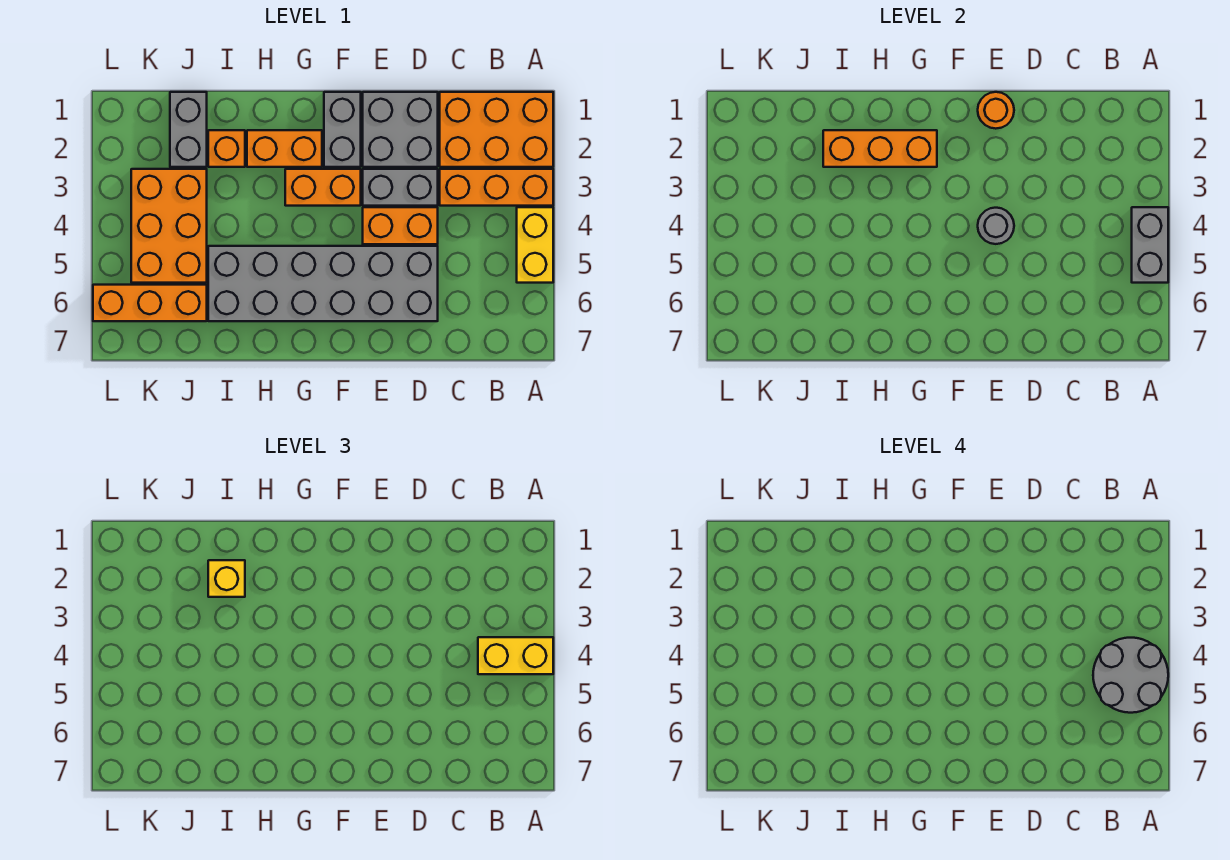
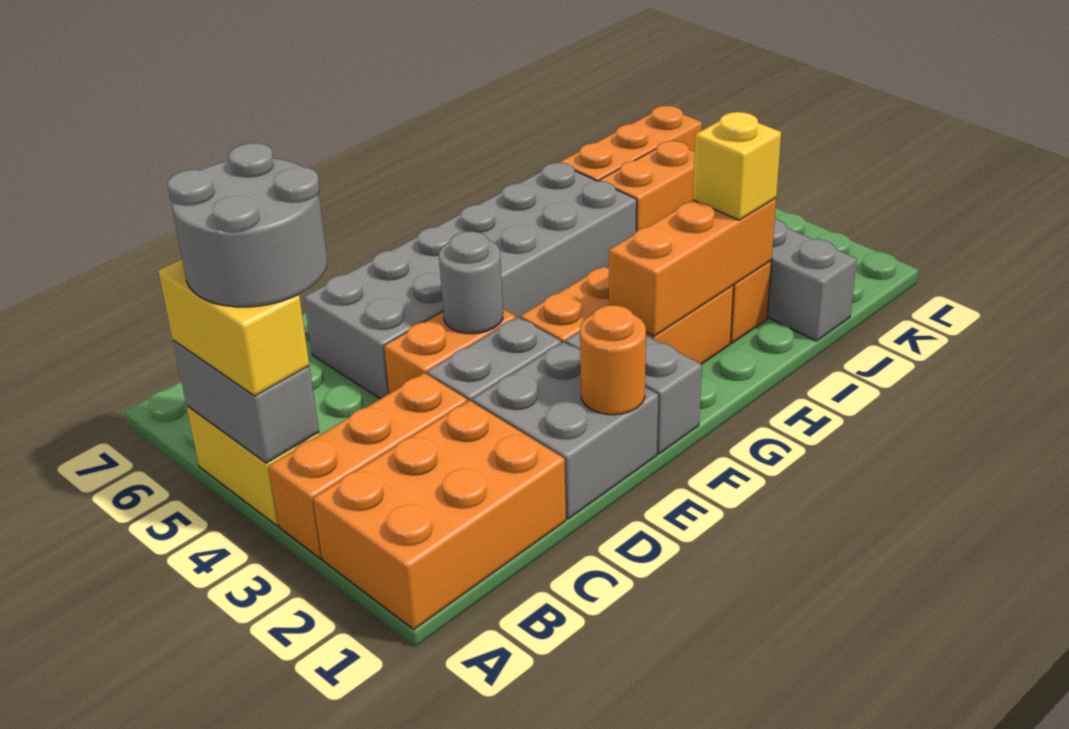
yellow 1x2 brick [478,637,553,674] -> yellow 1x2 brick turned to [158,259,309,396]
orange 2x3 brick [131,169,207,283] -> orange 1x2 brick [599,141,695,231]

